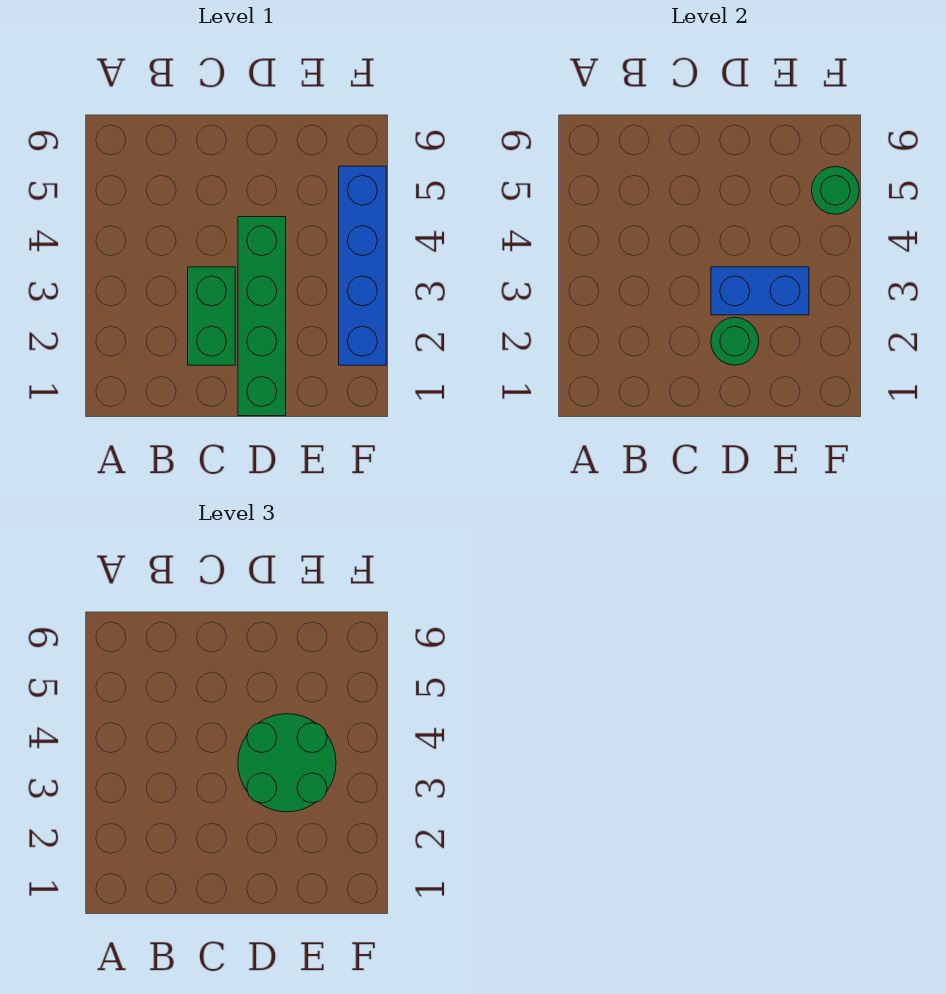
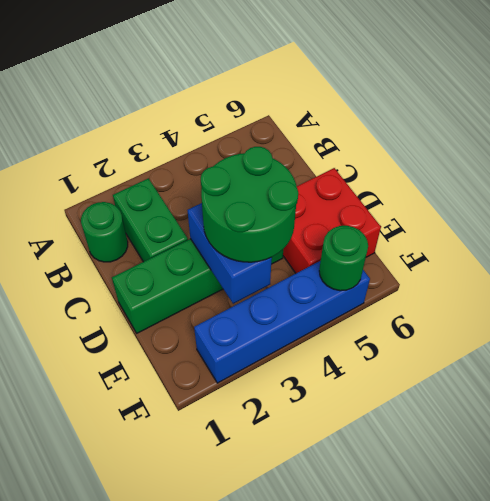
green 1x2 brick [188,267,235,365] -> green 1x2 brick turned to [113,178,188,262]
green 1x1 round brick [711,317,759,365] -> green 1x1 round brick moved to [81,202,128,262]
none -> red 2x2 brick [283,168,381,273]

